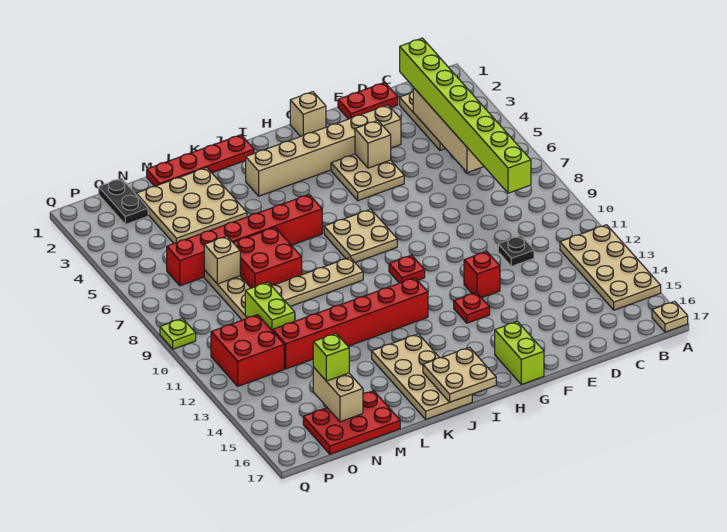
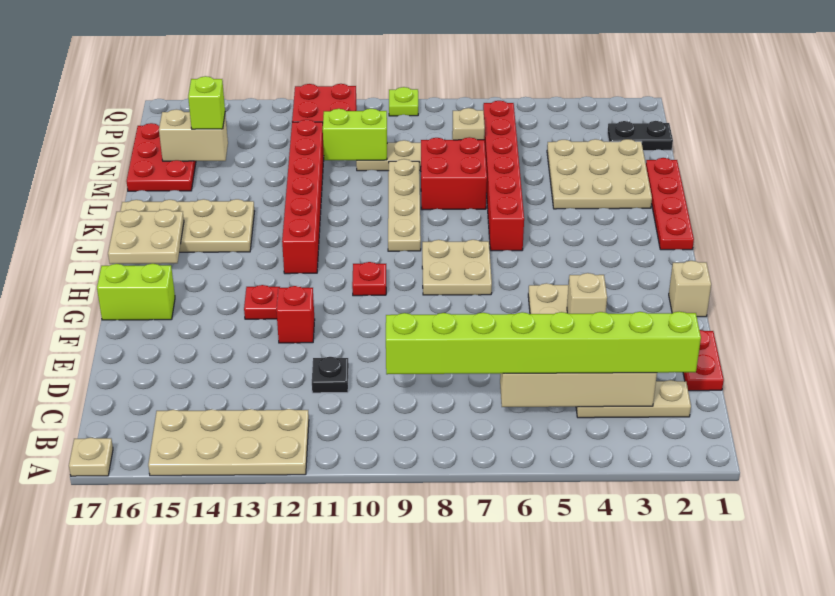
tan 1x6 brick [246,105,401,196] -> none

